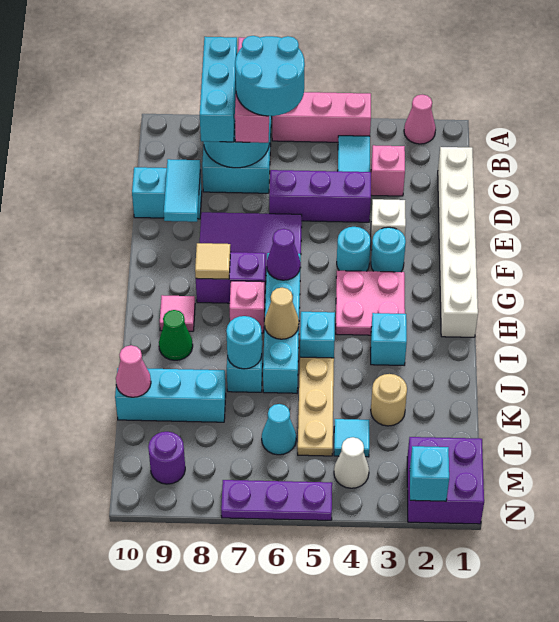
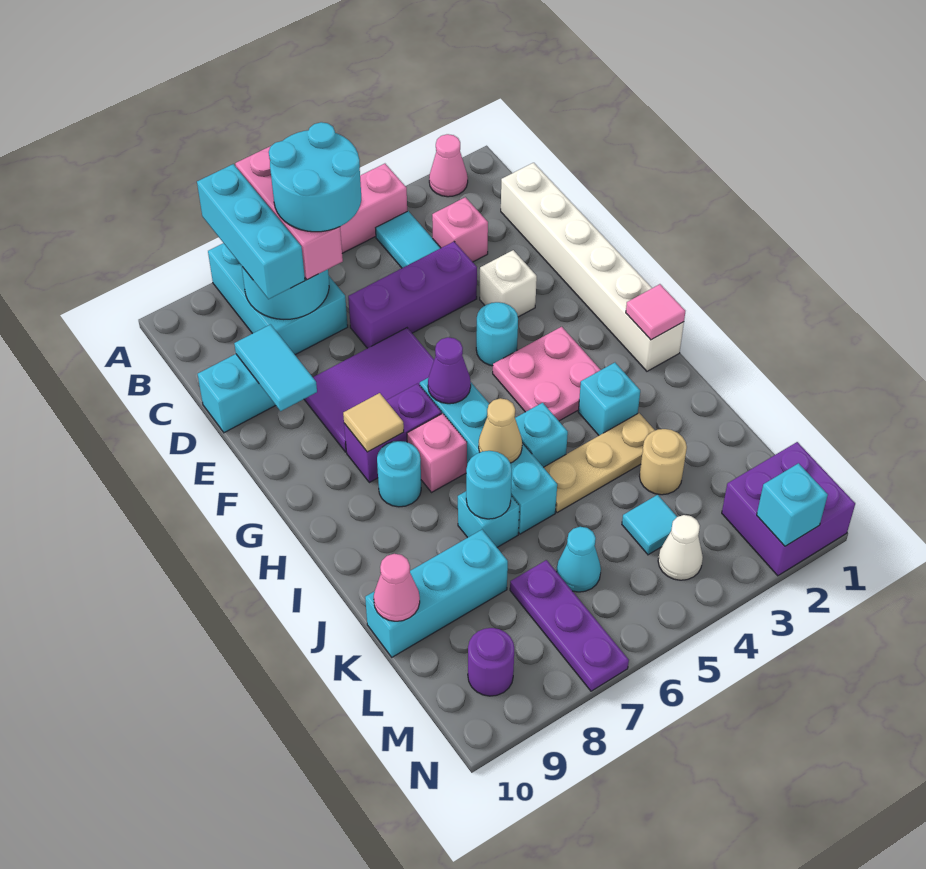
cyan 1x1 round brick [371,227,406,272] -> cyan 1x1 round brick moved to [377,441,421,507]
pink 1x1 tile [160,295,195,331] -> pink 1x1 tile moved to [626,284,685,340]
green 1x1 cone [159,310,193,360] -> none
tan 1x3 plate [298,357,334,456] -> tan 1x3 plate turned to [543,413,655,513]
purple 1x3 plate [221,480,332,520] -> purple 1x3 plate turned to [510,560,629,691]

